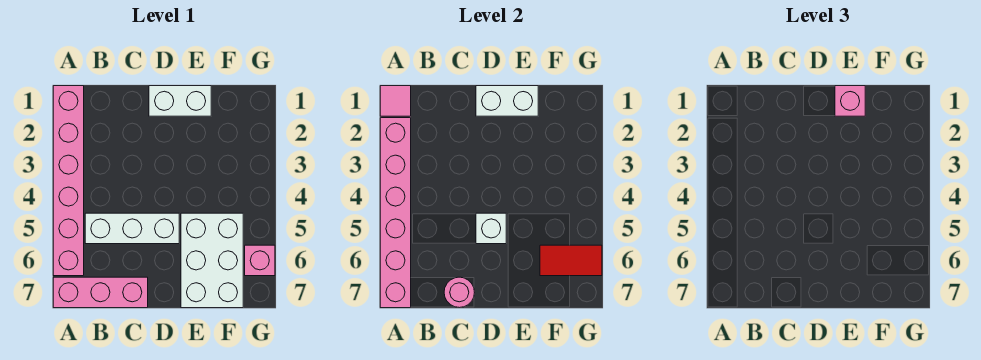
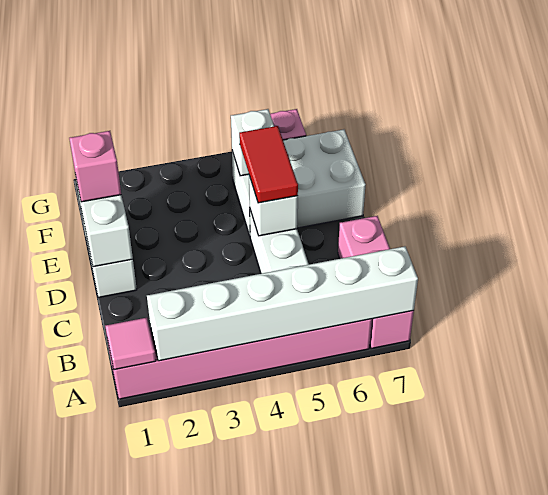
pink 1x6 brick [380,118,411,308] -> white 1x6 brick [147,246,418,361]
pink 1x1 round brick [444,277,474,308] -> none
none -> white 1x1 brick [231,109,274,176]
red 1x2 tile [540,245,602,276] -> red 1x2 tile moved to [239,126,298,203]

